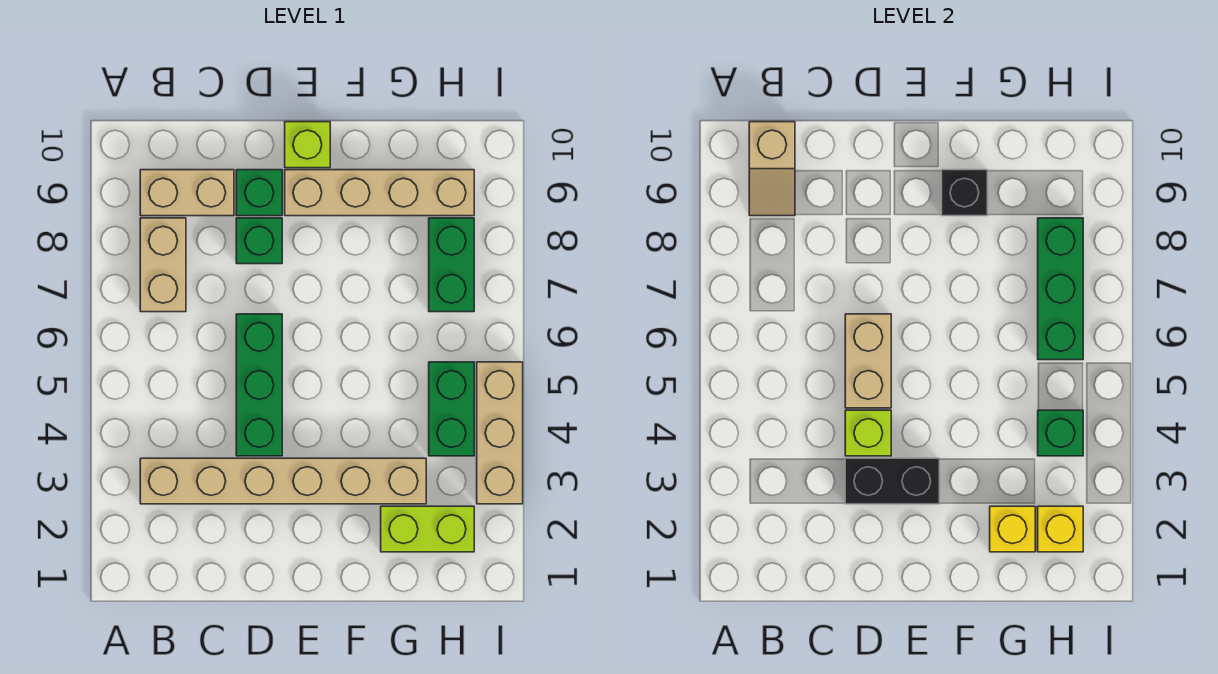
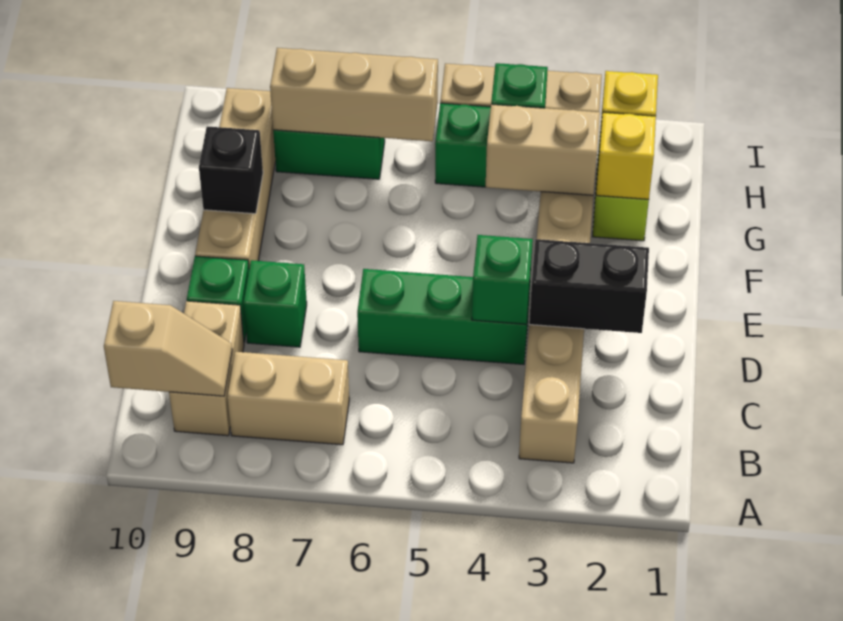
black 1x2 brick [845,458,939,504] -> black 1x2 brick turned to [529,239,649,333]
lime 1x1 brick [845,410,891,456] -> green 1x1 brick [472,235,533,324]
tan 1x2 brick [845,314,891,408] -> tan 1x2 brick moved to [486,104,600,195]
lime 1x1 brick [285,122,330,168] -> none
green 1x3 brick [1038,218,1083,360] -> tan 1x3 brick [270,48,438,141]

